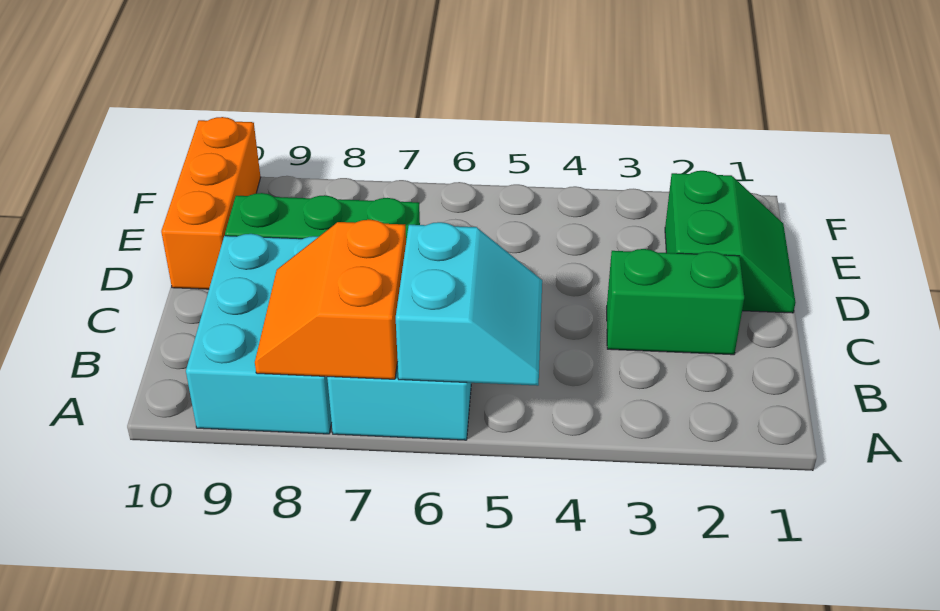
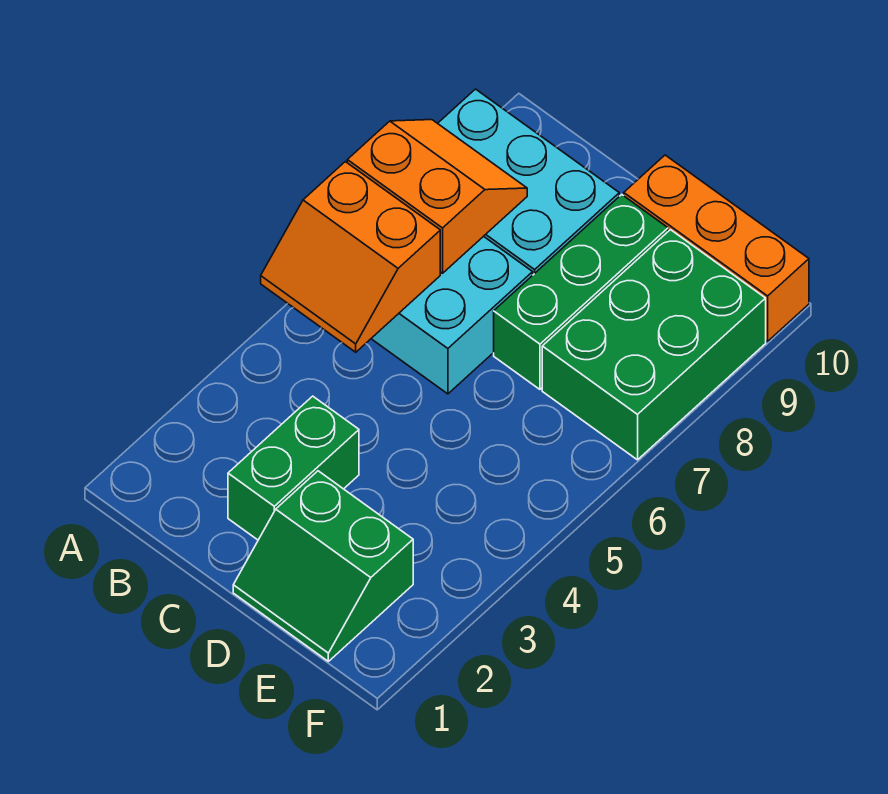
cyan 2x2 slope [396,222,542,386] -> orange 2x2 slope [261,162,440,352]
none -> green 2x3 brick [542,230,766,460]

